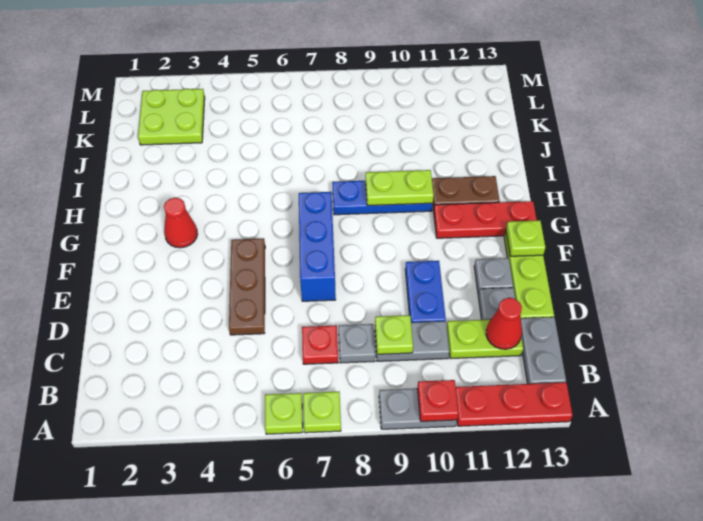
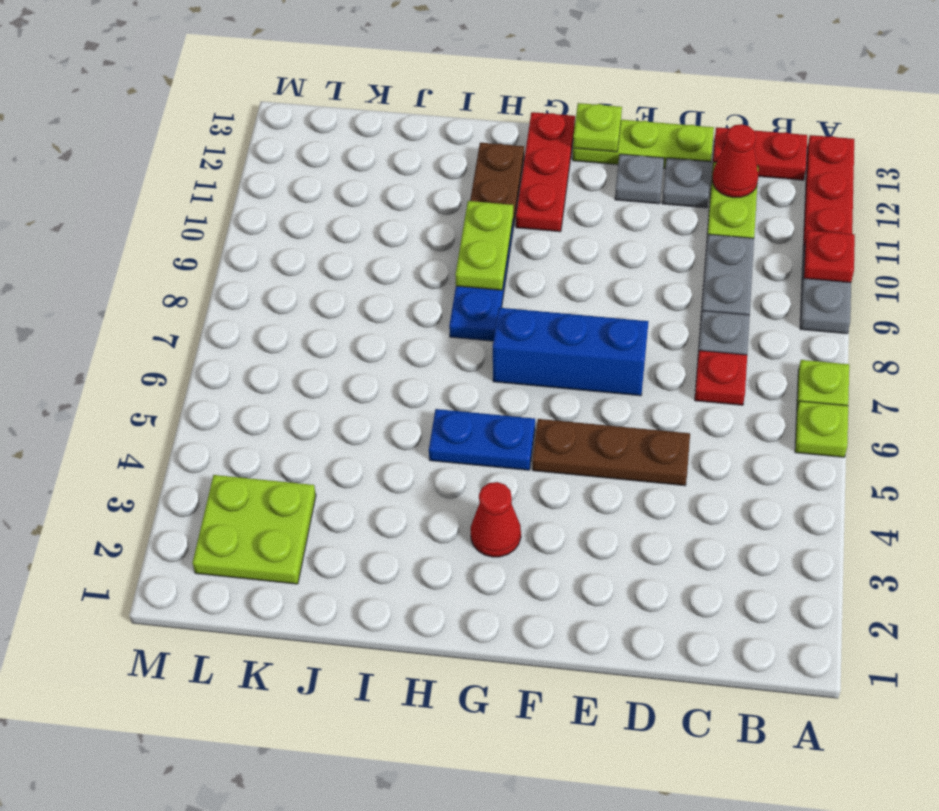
grey 1x2 plate [521,317,566,384] -> red 1x2 plate [712,127,807,180]
lime 1x1 plate [375,315,413,354] -> none
blue 1x2 plate [405,261,446,323] -> blue 1x2 plate moved to [429,409,535,470]

